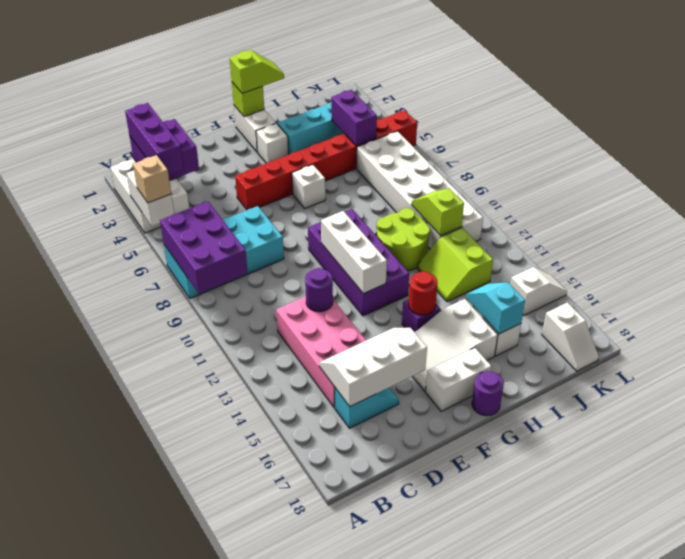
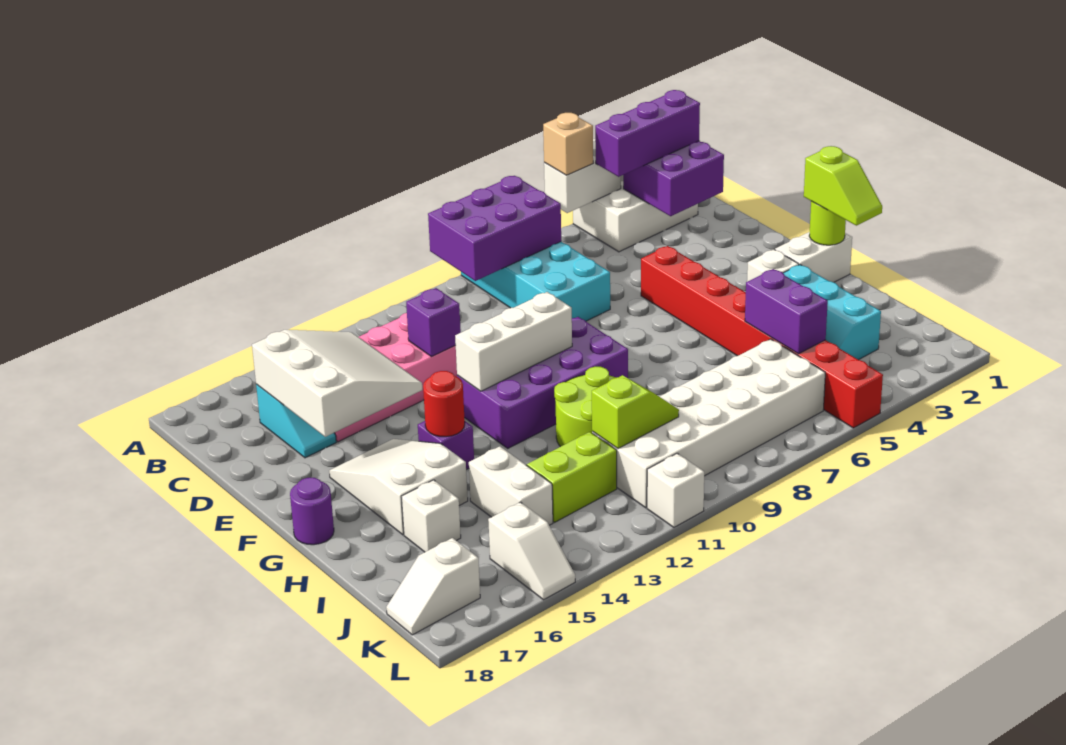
white 2x3 slope [319,328,427,406] -> white 3x3 slope [252,330,422,437]
purple 1x1 round brick [305,268,333,312] -> purple 1x1 brick [406,288,461,357]
white 1x2 brick [425,348,492,411] -> white 1x2 brick moved to [469,446,553,525]
lime 1x1 brick [232,82,264,117] -> lime 1x1 round brick [809,201,846,245]
white 1x1 brick [292,165,325,208] -> white 1x1 brick moved to [647,453,704,527]
cyan 1x2 slope [466,282,525,334] -> none
purple 1x2 brick [331,90,377,146] -> purple 1x2 brick turned to [745,269,828,354]

